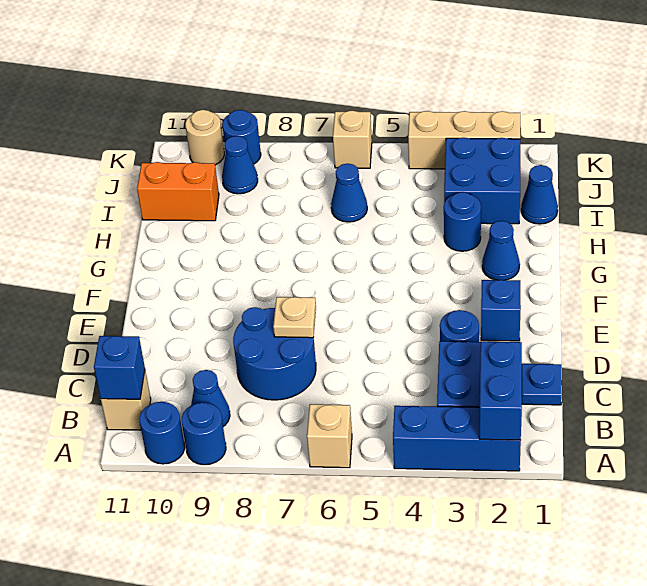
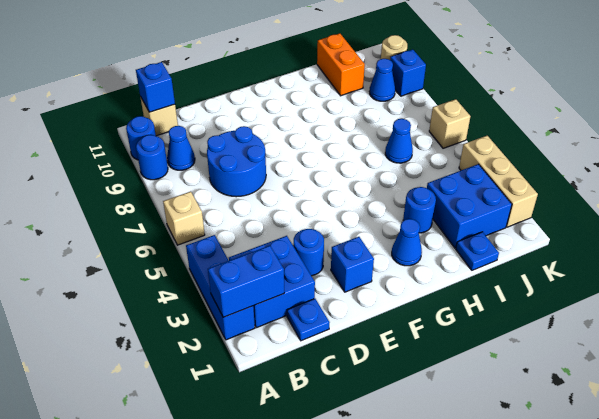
tan 1x1 plate [273,297,316,338] -> none
blue 1x1 cone [521,165,558,224] -> blue 1x1 plate [456,232,499,270]
blue 1x1 round brick [222,110,261,164] -> blue 1x1 brick [390,49,426,96]

